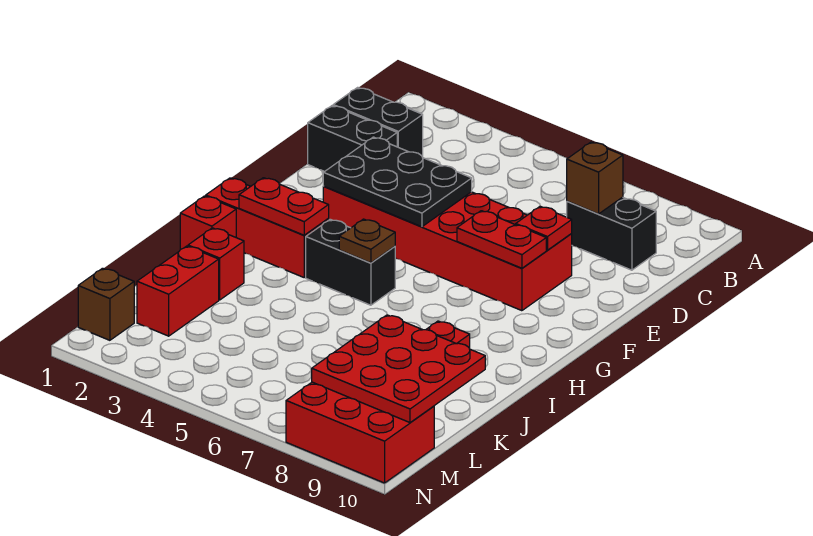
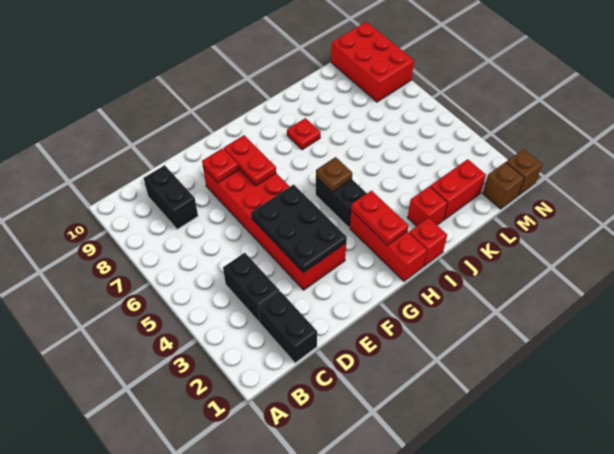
brown 1x1 brick [567,142,623,214] -> brown 1x1 brick moved to [506,149,542,195]
black 1x2 brick [308,106,397,171] -> black 1x2 brick moved to [223,253,280,322]
red 3x3 plate [312,315,485,423] -> none

